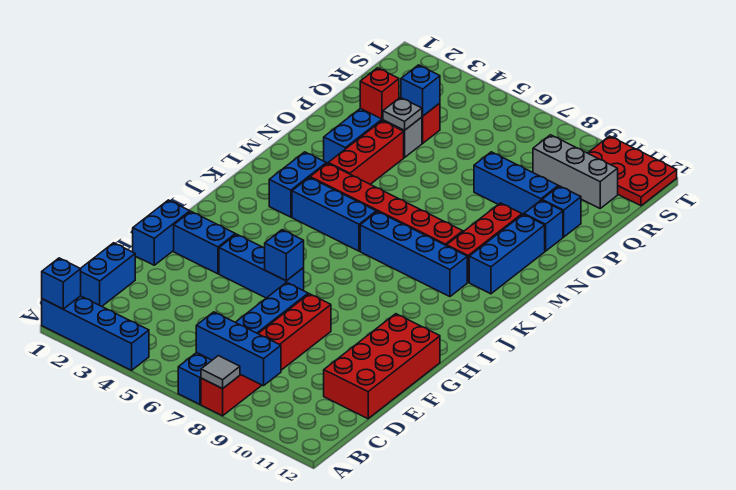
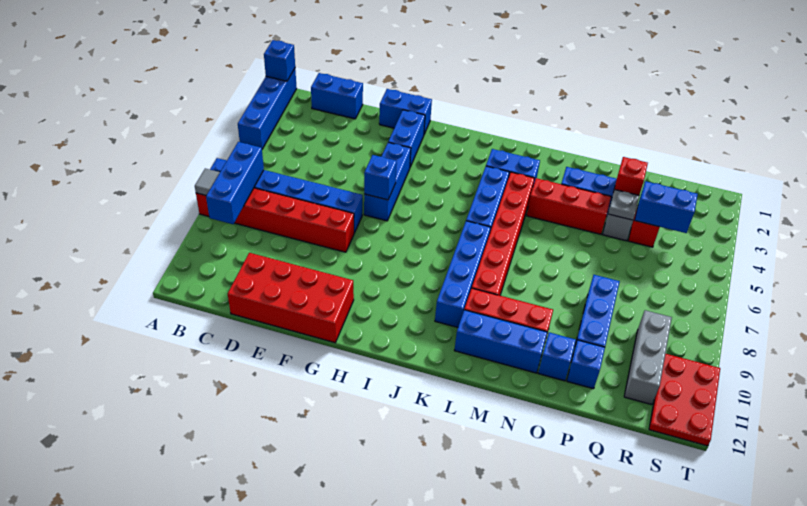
blue 1x1 brick [401,65,440,116] -> blue 1x2 brick [635,181,698,233]

